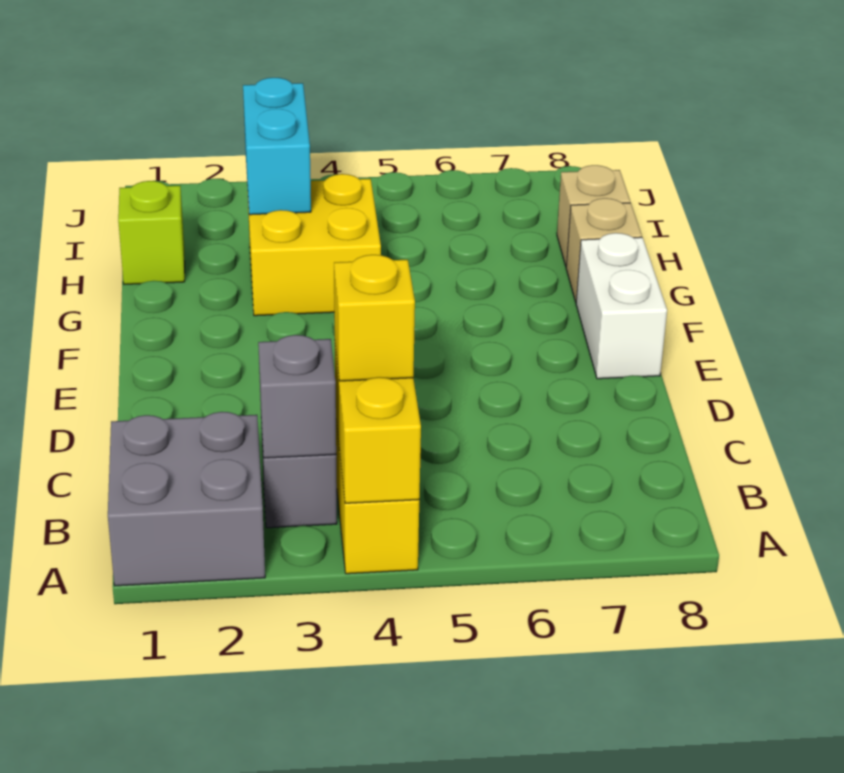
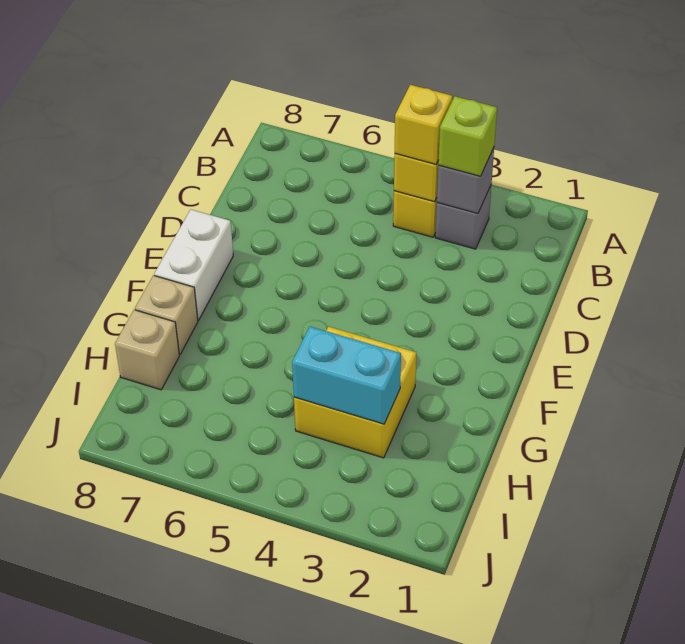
grey 2x2 brick [108,412,265,586] -> none
lime 1x1 brick [118,181,185,284] -> lime 1x1 brick moved to [438,96,497,176]
cyan 1x2 brick [243,78,311,215] -> cyan 1x2 brick turned to [292,327,401,424]

